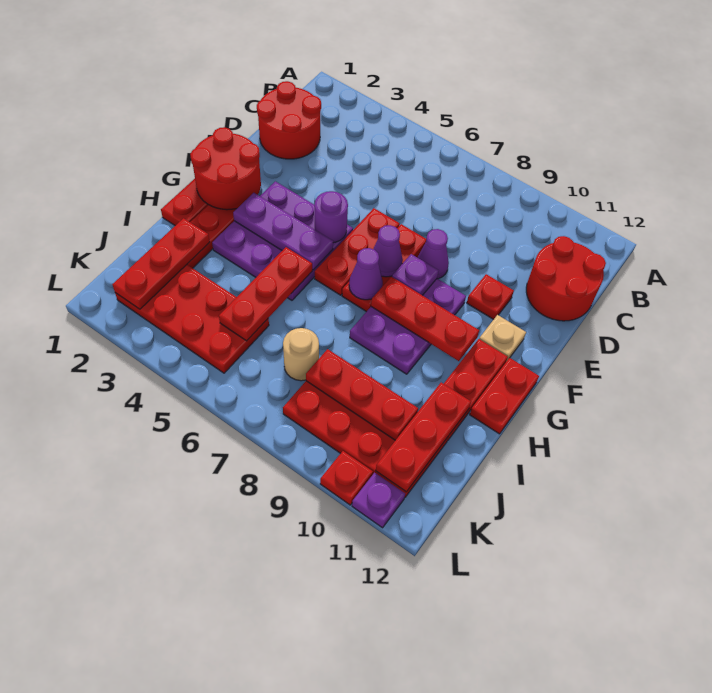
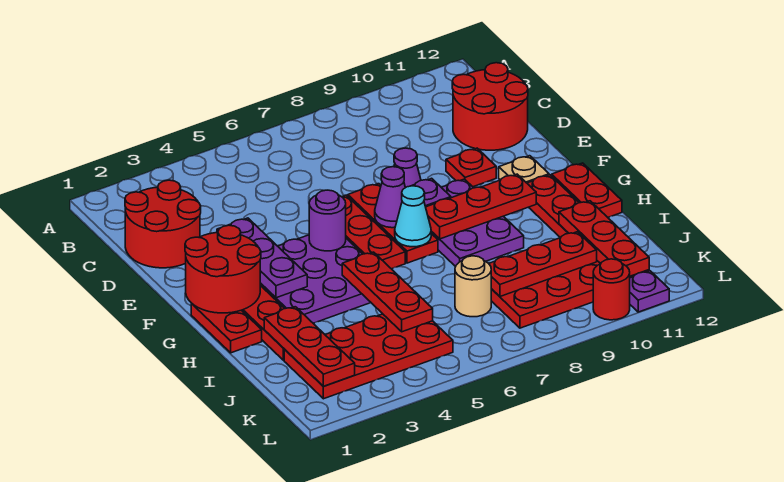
purple 1x3 plate [233,193,333,270] -> purple 1x3 plate turned to [217,218,307,298]
purple 1x1 cone [349,248,383,300] -> cyan 1x1 cone [395,186,431,247]
red 1x1 plate [320,451,373,505] -> red 1x1 round brick [593,259,630,320]

